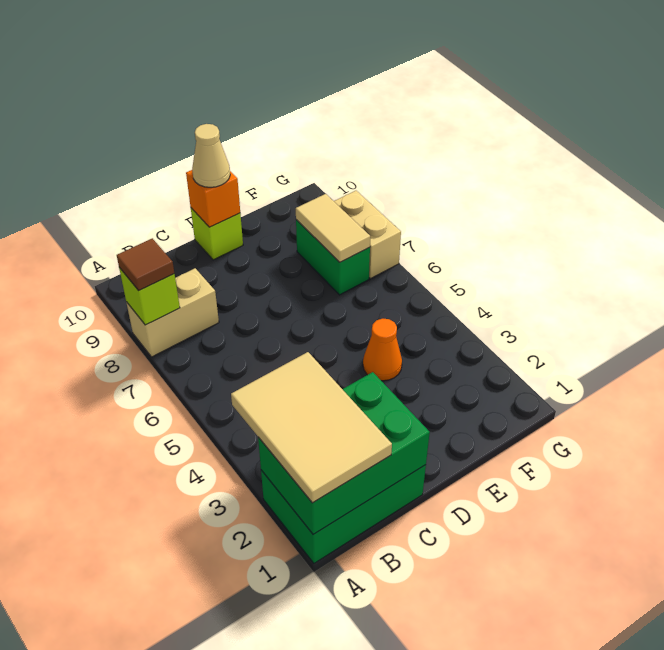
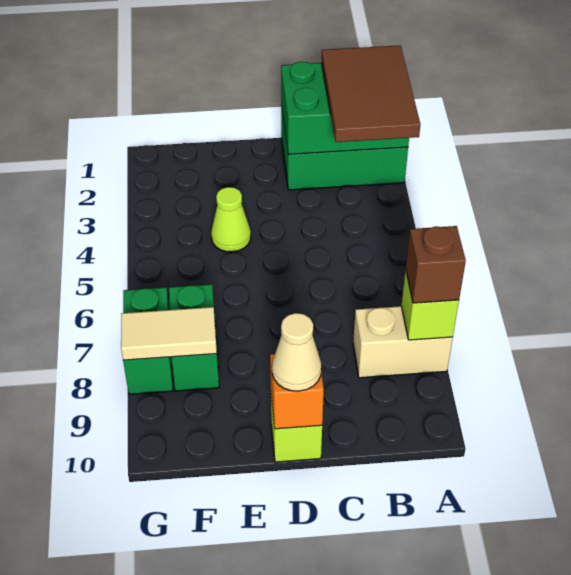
tan 2x3 tile [231,352,392,503] -> brown 2x3 tile [321,45,420,142]
brown 1x1 tile [117,238,174,291] -> brown 1x1 brick [406,226,466,303]
orange 1x1 cone [363,319,402,381] -> lime 1x1 cone [211,187,251,252]
tan 1x2 tile [296,194,370,262] -> tan 1x2 tile turned to [121,307,217,360]
tan 1x2 brick [334,191,401,279] -> green 1x2 brick [123,287,173,394]

